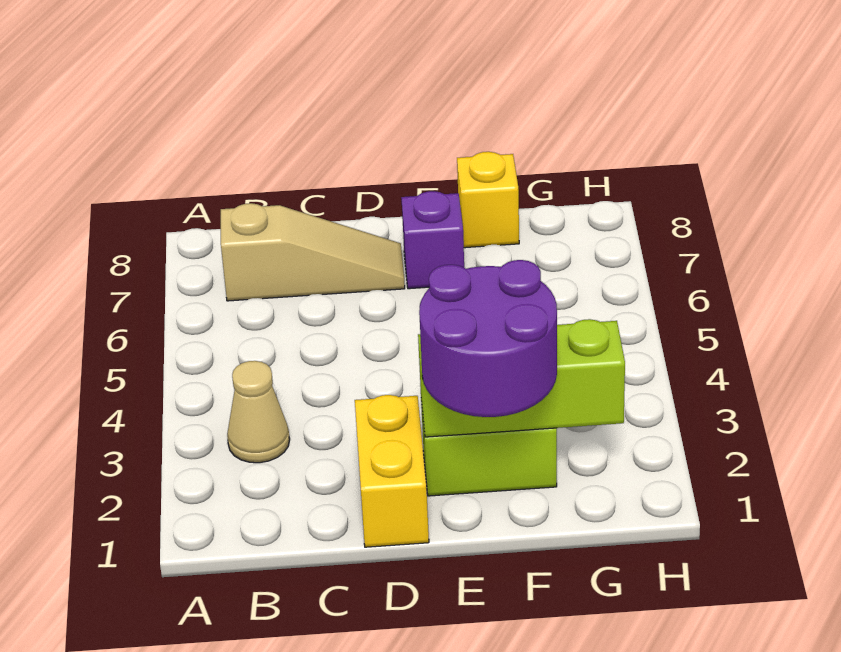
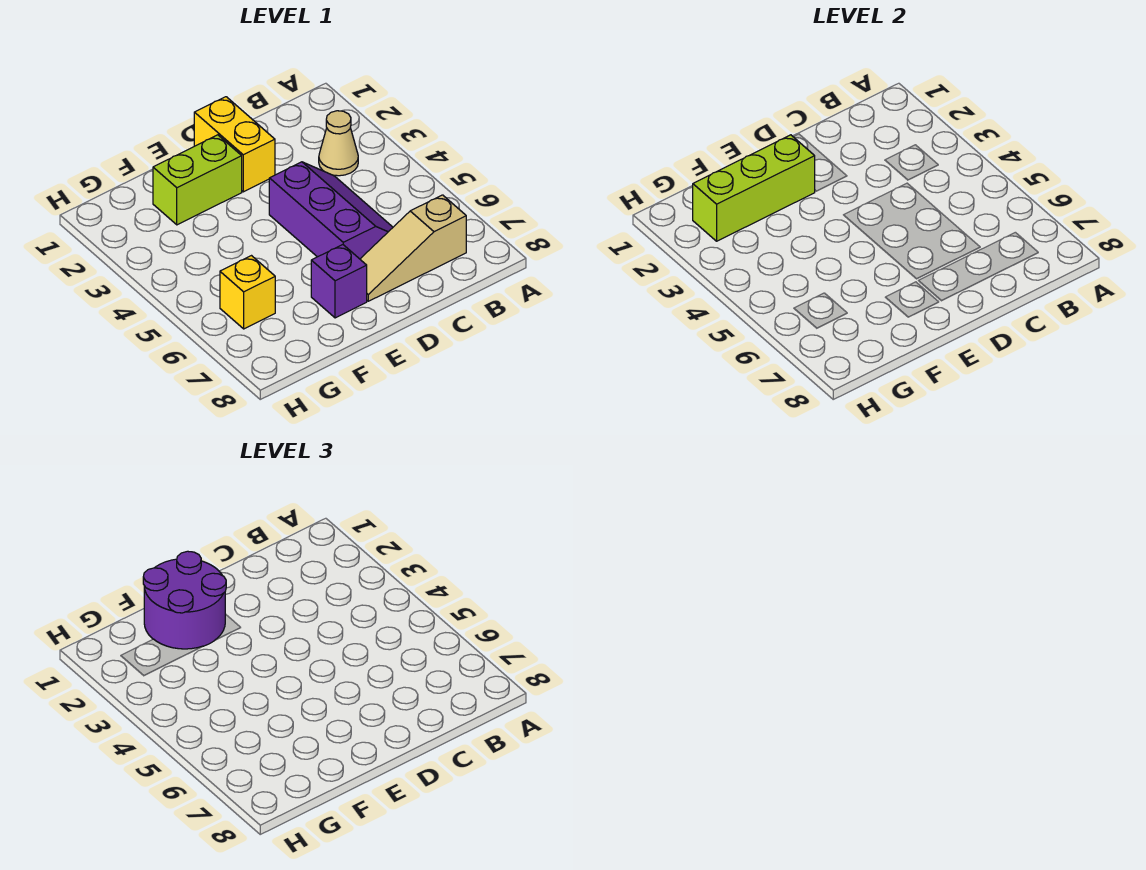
none -> purple 2x3 slope [269,162,393,259]
yellow 1x1 brick [457,152,519,248] -> yellow 1x1 brick moved to [220,256,275,329]

